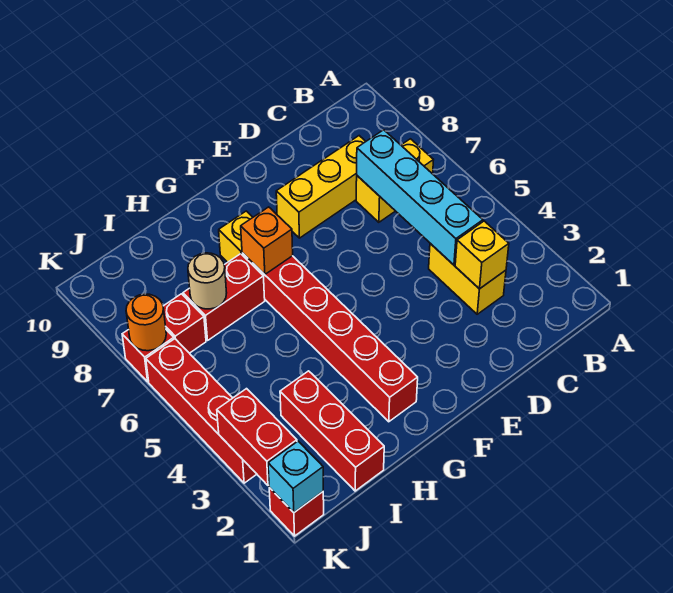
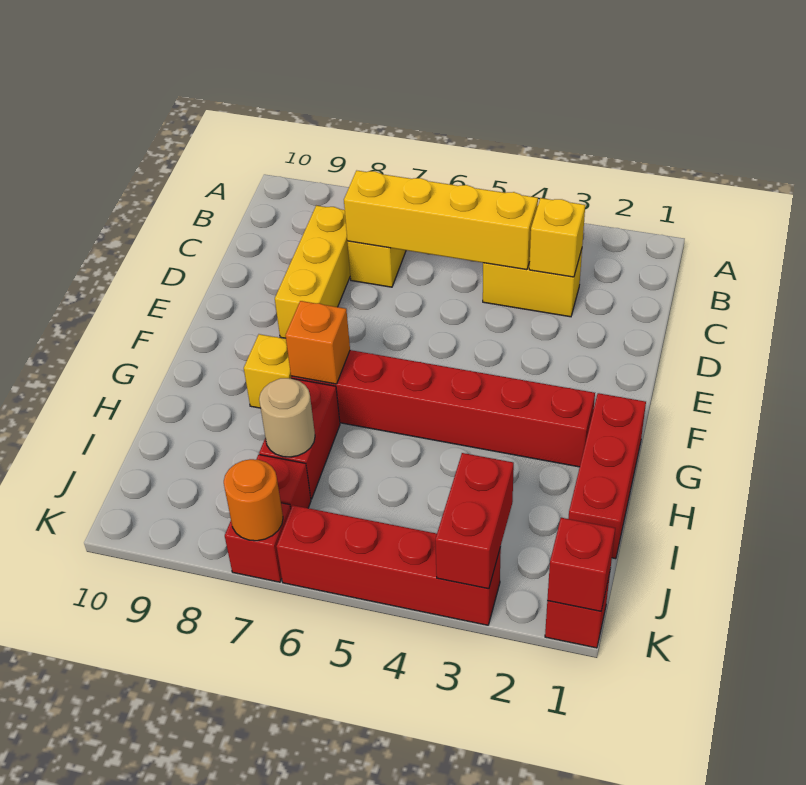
cyan 1x4 brick [357,130,483,265] -> yellow 1x4 brick [344,171,538,270]
red 1x3 brick [280,371,384,491] -> red 1x3 brick turned to [568,393,646,559]
cyan 1x1 brick [268,441,323,512] -> red 1x1 brick [547,518,615,611]
red 1x2 brick [217,389,297,485] -> red 1x2 brick turned to [435,453,514,589]

